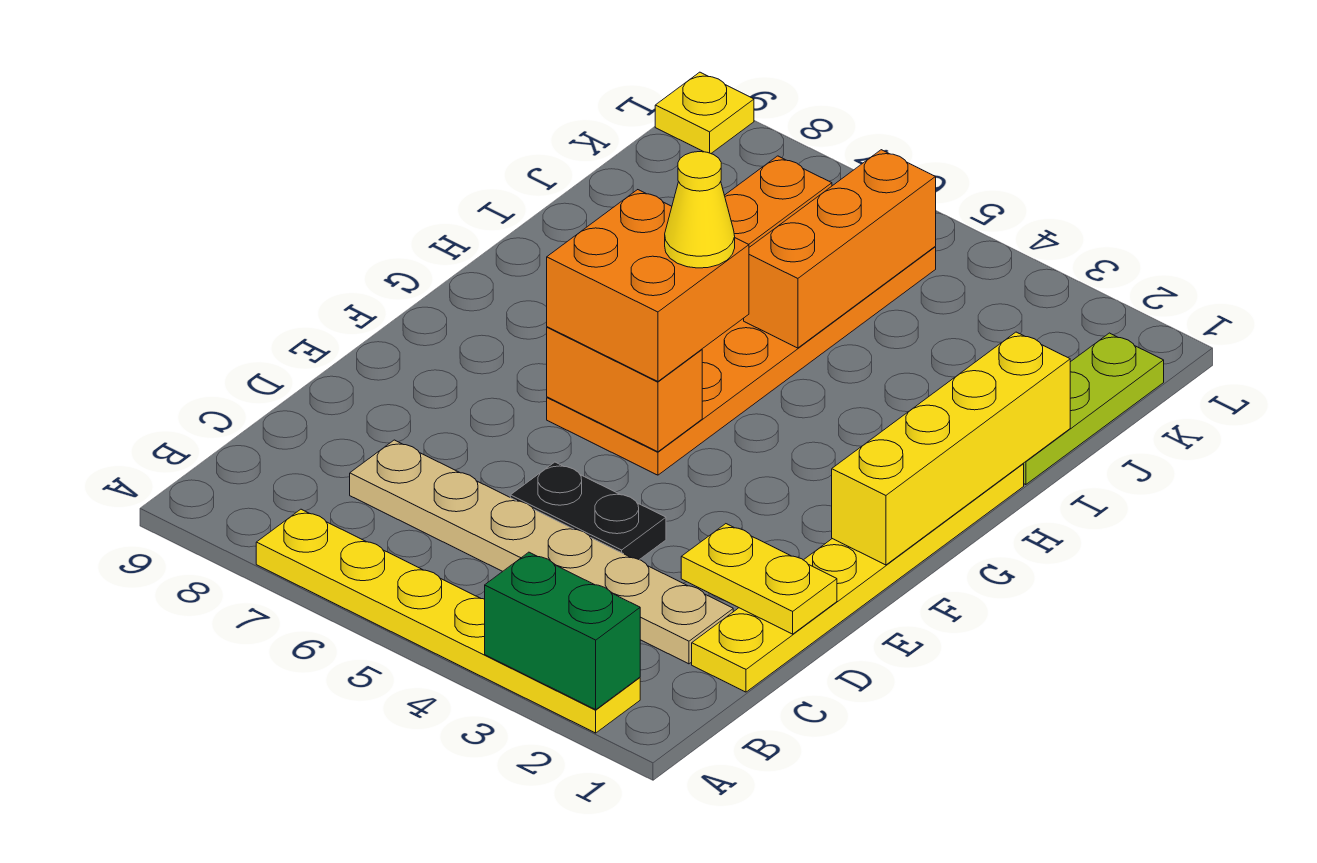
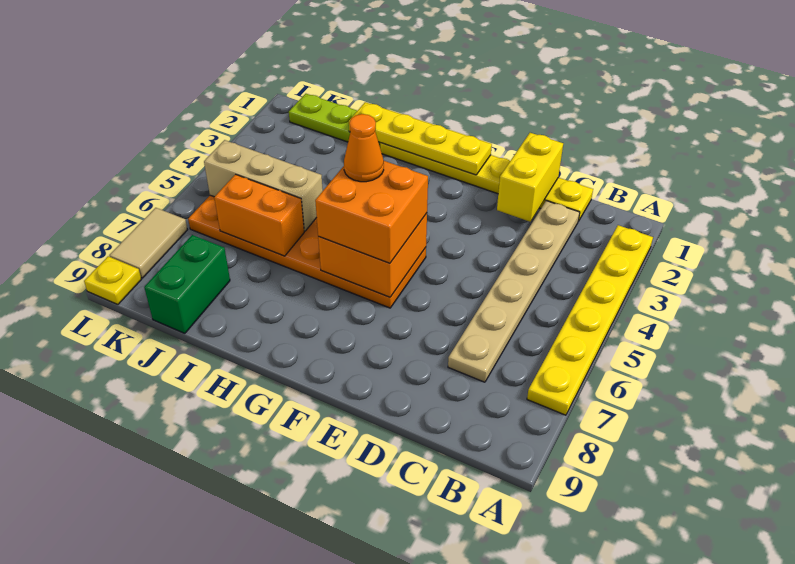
green 1x2 brick [485,552,640,709] -> green 1x2 brick moved to [144,235,230,333]
yellow 1x2 plate [681,524,837,634] -> yellow 1x2 brick [497,133,563,222]
black 1x2 plate [510,462,666,560] -> none
yellow 1x4 brick [832,332,1070,565] -> yellow 1x4 plate [349,102,492,175]
orange 1x2 brick [547,327,702,452] -> orange 2x2 brick [318,213,427,297]
yellow 1x1 cone [665,152,735,268] -> orange 1x1 cone [344,114,384,182]
orange 1x3 brick [744,150,936,348] -> tan 1x3 brick [204,140,323,231]
none -> tan 1x2 tile [109,208,188,278]

